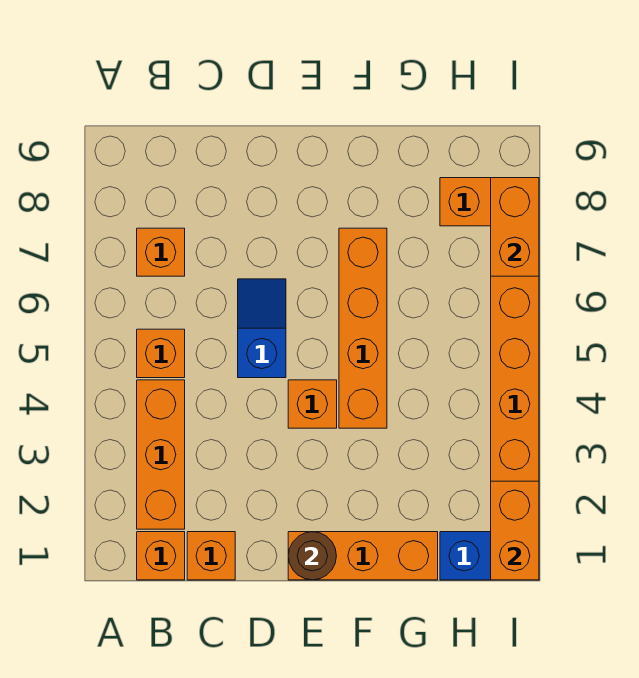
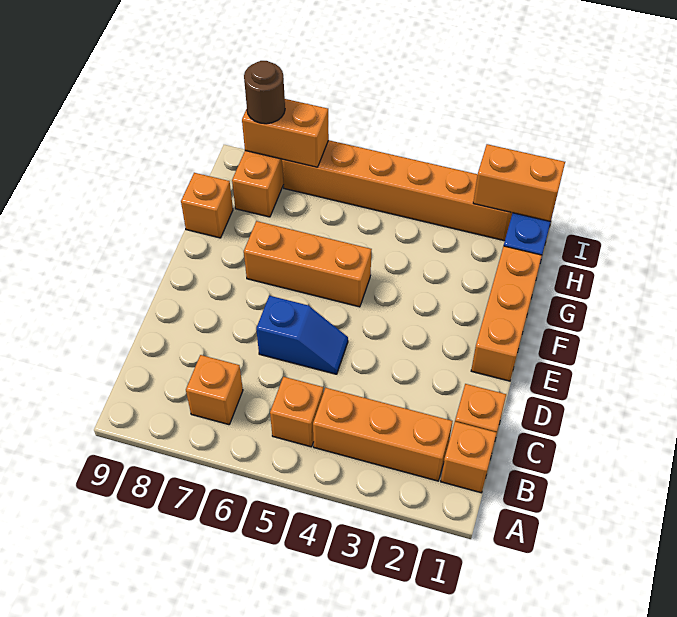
blue 1x2 slope [238,279,286,378] -> blue 1x2 slope turned to [256,295,348,374]
brown 1x1 round brick [288,532,336,580] -> brown 1x1 round brick moved to [244,61,285,124]
orange 1x1 brick [288,380,337,428] -> orange 1x1 brick moved to [181,173,233,238]
orange 1x4 brick [339,228,387,428] -> orange 1x3 brick [244,221,372,307]

